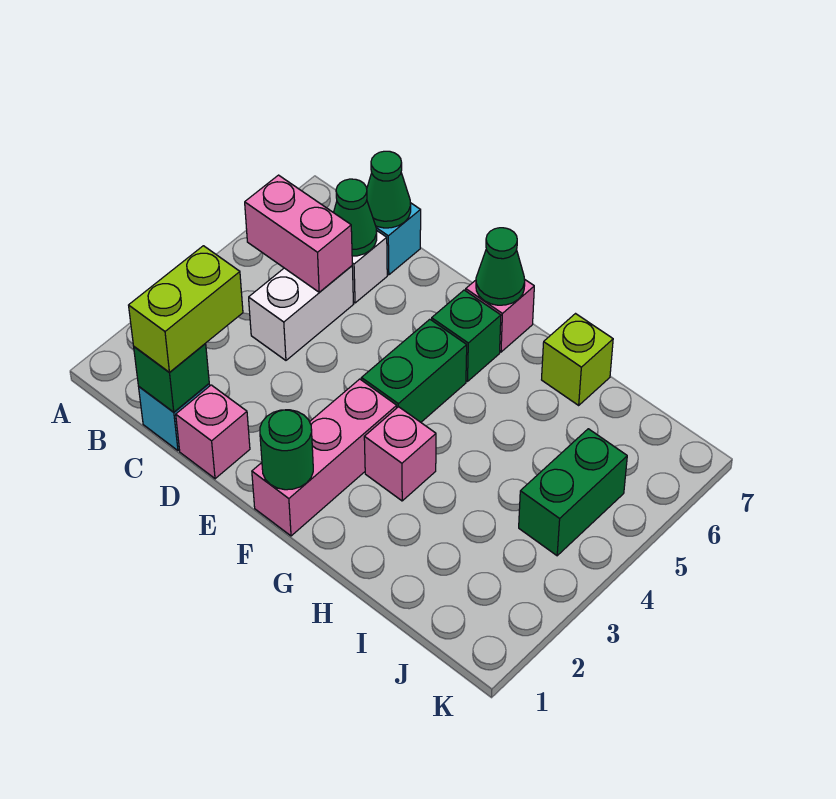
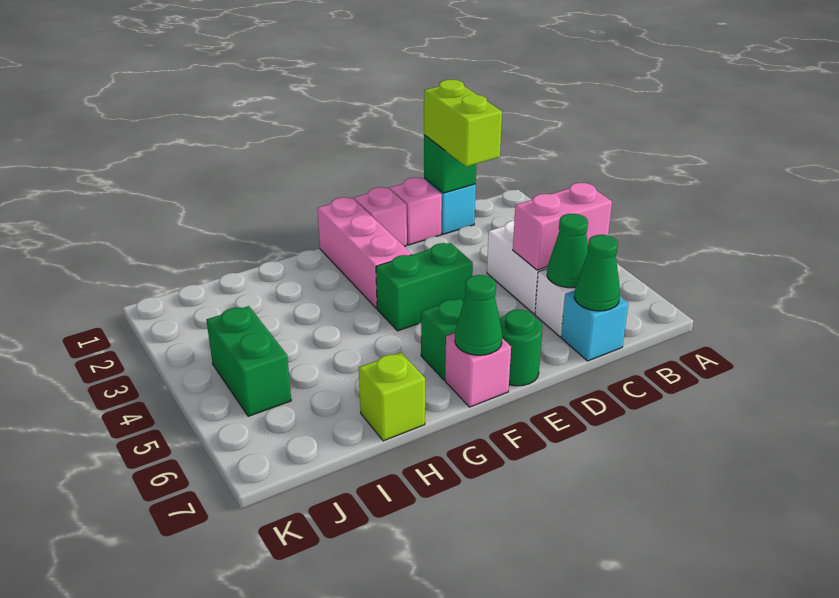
green 1x1 round brick [260,410,313,490] -> green 1x1 round brick moved to [499,310,542,386]
green 1x2 brick [361,319,467,422] -> green 1x2 brick turned to [376,243,473,331]
pink 1x1 brick [364,407,436,501] -> pink 1x1 brick moved to [354,187,407,246]

